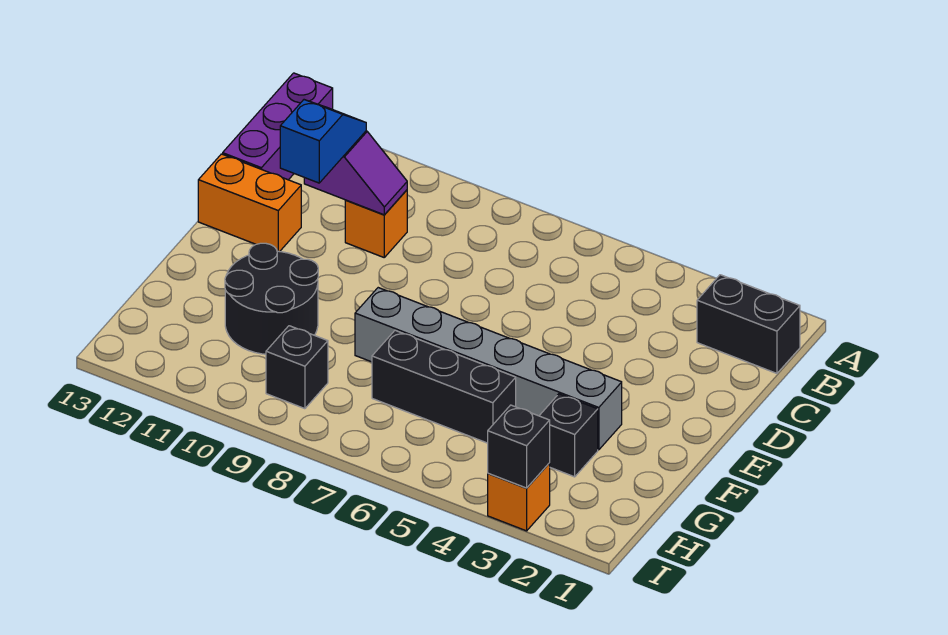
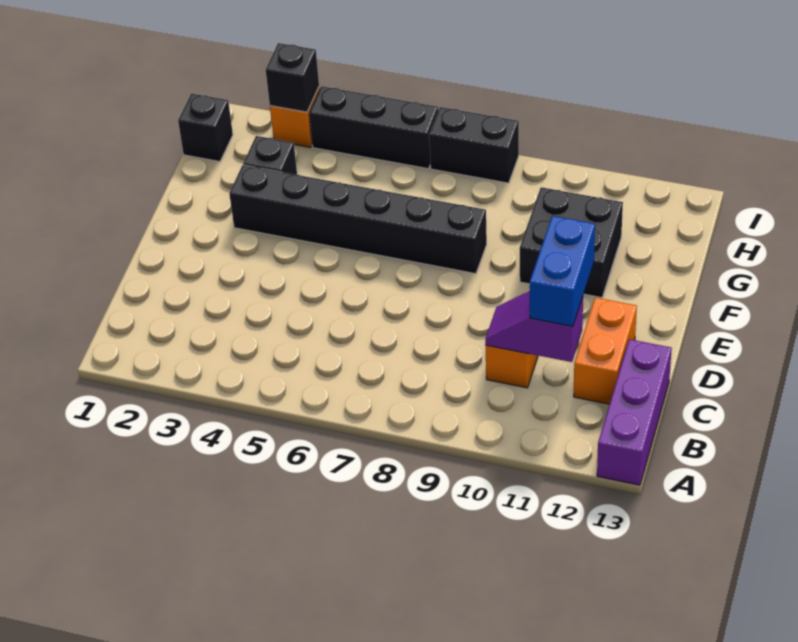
black 1x2 brick [697,275,800,373] -> black 1x2 brick moved to [429,107,519,183]
blue 1x2 slope [280,100,366,183] -> blue 1x2 brick [530,216,595,326]
orange 1x2 brick [198,154,301,252] -> orange 1x2 brick turned to [574,298,637,404]
grey 1x6 brick [355,288,622,450] -> black 1x6 brick [229,165,487,274]
black 2x2 round brick [225,243,318,354] -> black 2x2 brick [520,187,623,298]
black 1x3 brick [372,330,516,443] -> black 1x3 brick moved to [309,86,438,169]
black 1x1 brick [266,326,328,409] -> black 1x1 brick moved to [178,94,233,162]

